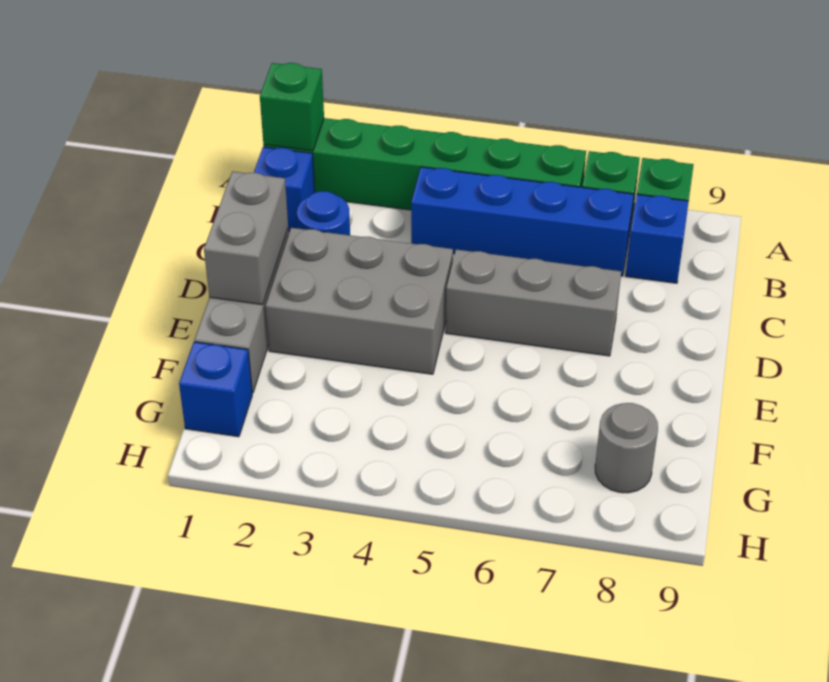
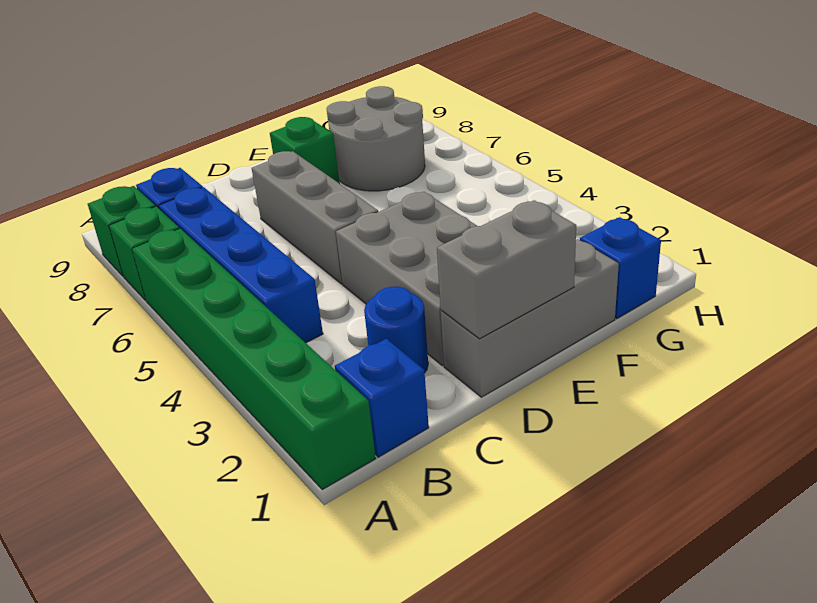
green 1x1 brick [260,63,324,151] -> green 1x1 brick moved to [270,117,339,183]
grey 1x1 round brick [595,403,658,493] -> grey 2x2 round brick [326,86,425,191]

